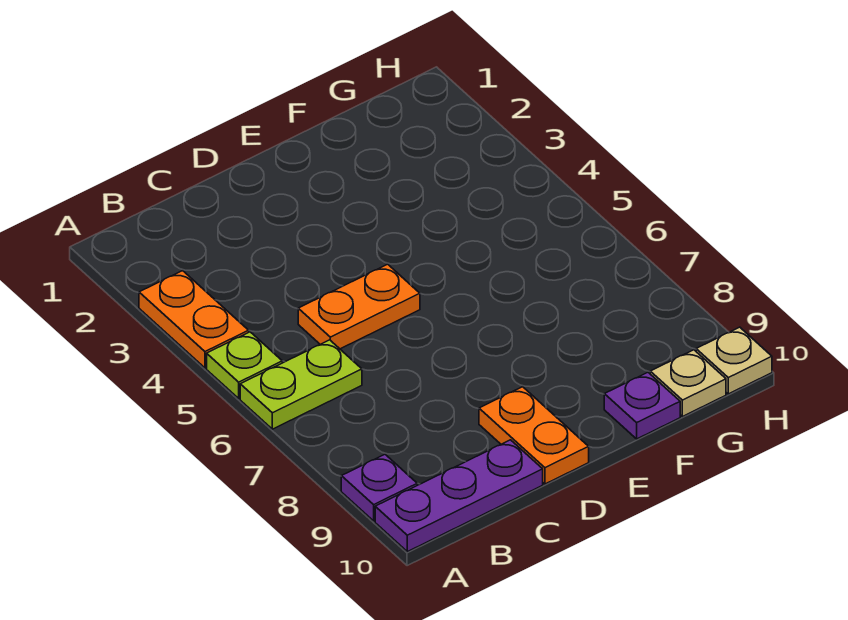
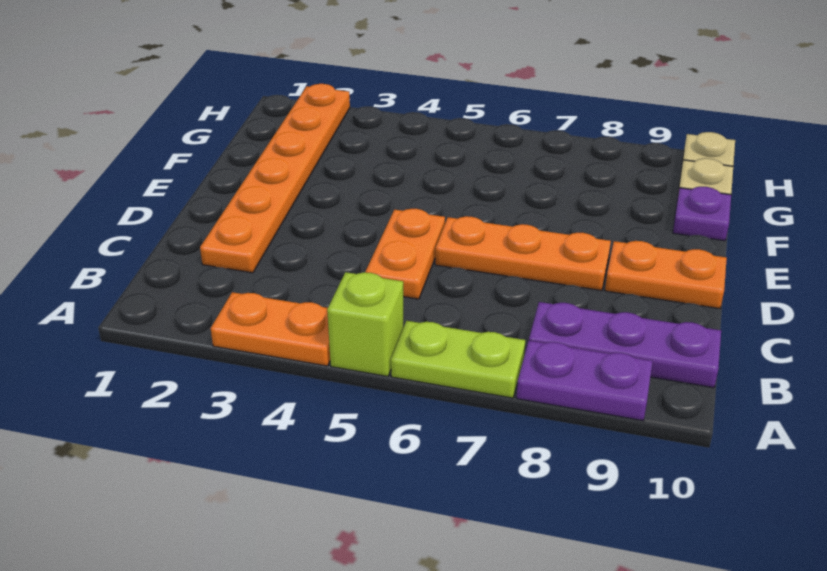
lime 1x1 plate [207,332,282,398] -> lime 1x1 brick [327,272,403,376]
lime 1x2 plate [240,340,362,429] -> lime 1x2 plate turned to [391,321,525,398]
purple 1x1 plate [341,455,417,521] -> purple 1x2 plate [517,341,653,421]
purple 1x3 plate [375,440,543,552] -> purple 1x3 plate turned to [529,302,721,388]
none -> orange 1x6 plate [200,84,350,273]
none -> orange 1x3 plate [435,216,611,291]

